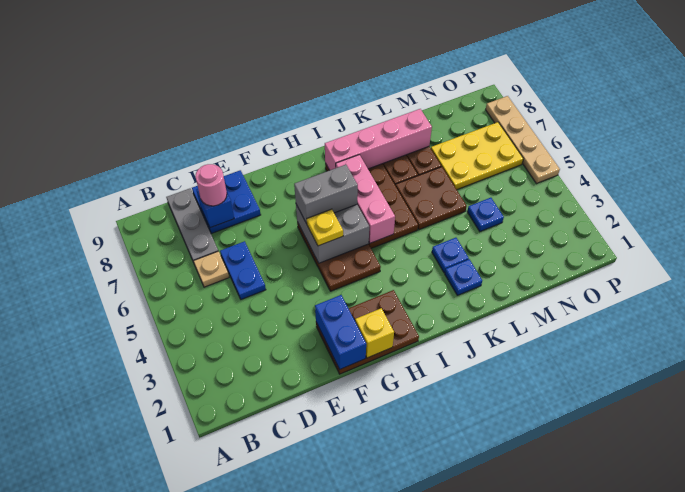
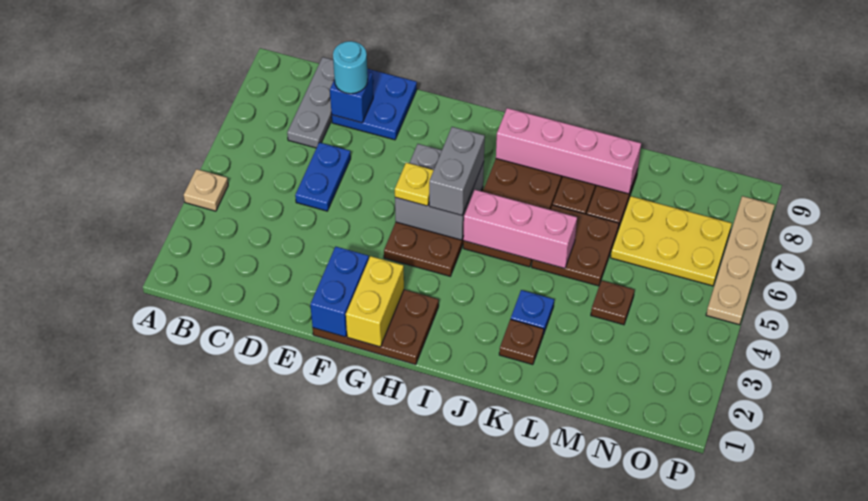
tan 1x1 plate [194,251,229,287] -> tan 1x1 plate moved to [184,169,228,211]
pink 1x1 round brick [195,164,227,206] -> cyan 1x1 round brick [333,41,368,94]
yellow 1x1 brick [355,308,394,358] -> yellow 1x2 brick [346,256,404,347]
grey 1x2 brick [294,165,358,223] -> grey 1x2 brick turned to [429,127,485,215]
pink 1x3 brick [336,155,395,243] -> pink 1x3 brick turned to [463,190,577,268]
blue 1x1 plate [445,259,482,295] -> brown 1x1 plate [499,319,544,365]
blue 1x1 plate [467,198,504,231] -> brown 1x1 plate [591,280,634,325]

